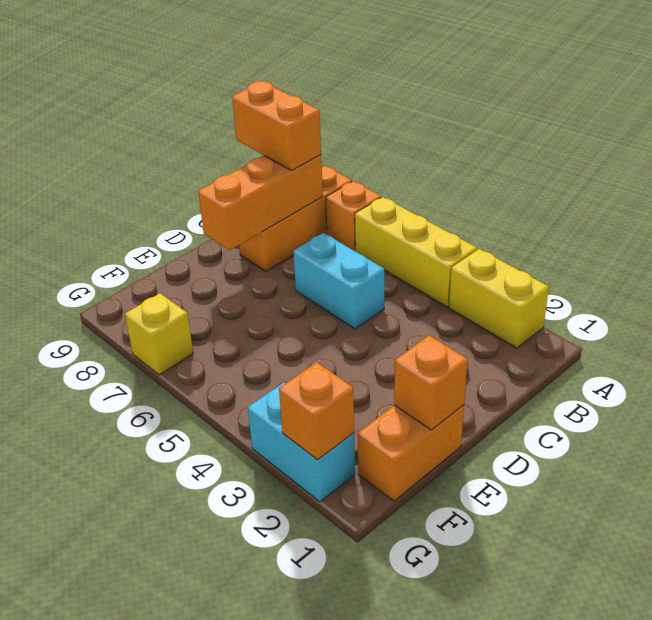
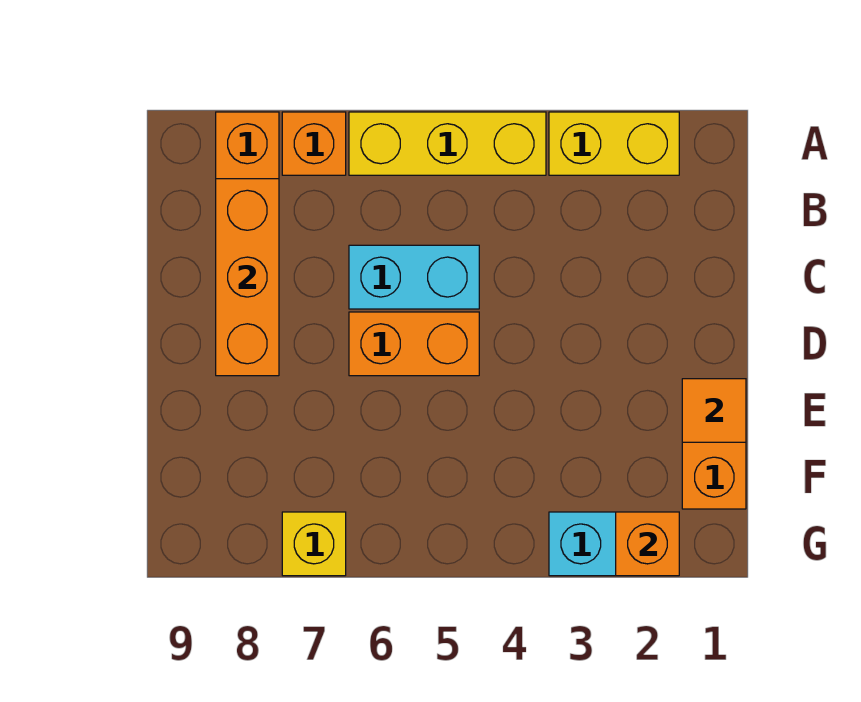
orange 1x2 brick [232,81,321,170] -> orange 1x2 brick moved to [349,312,479,376]
orange 1x1 brick [394,335,468,430] -> orange 1x1 tile [682,379,746,442]

